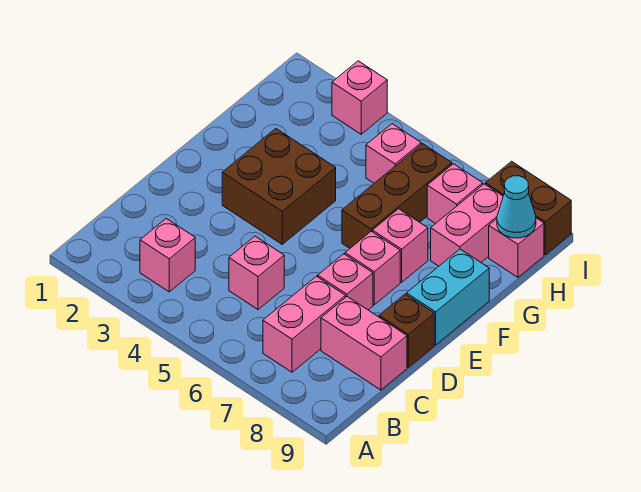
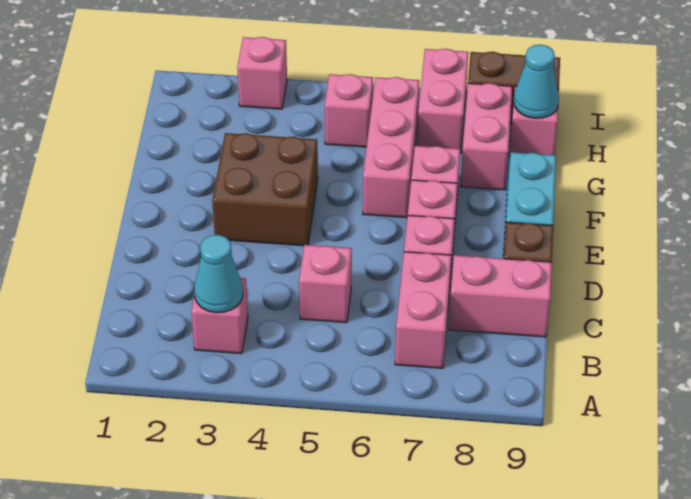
none -> cyan 1x1 cone [194,235,243,313]
brown 1x3 brick [342,144,452,248] -> pink 1x3 brick [363,77,419,218]
pink 1x1 brick [427,164,483,224] -> pink 1x2 brick [417,49,468,153]

